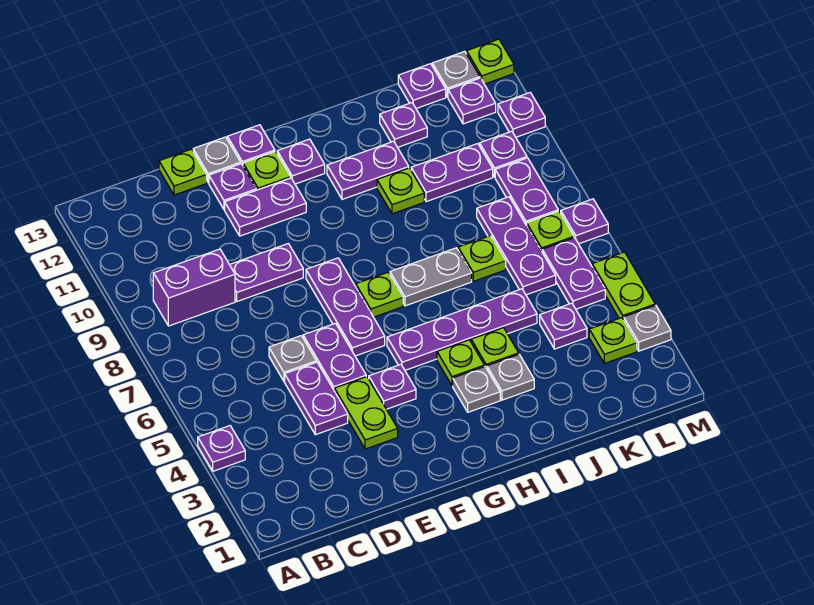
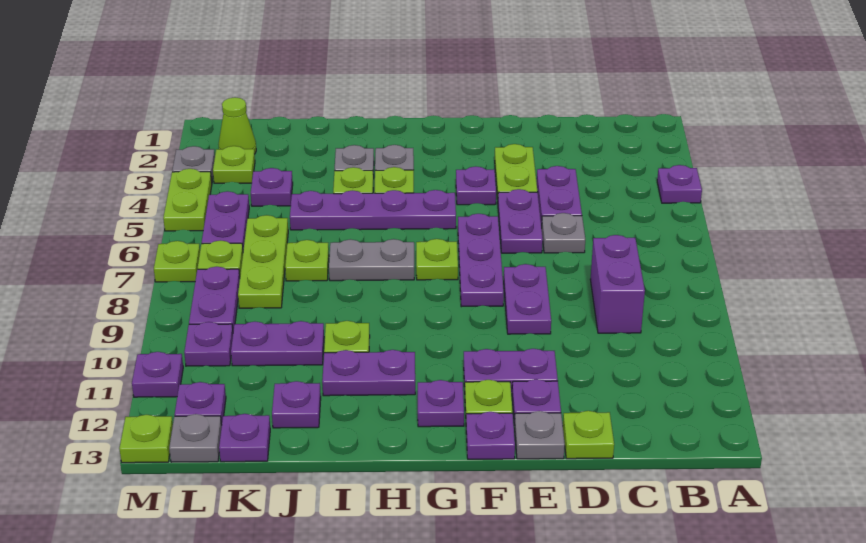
purple 1x2 brick [153,249,235,326] -> purple 1x2 brick turned to [590,235,645,333]
purple 1x2 plate [229,244,303,301] -> purple 1x2 plate turned to [504,264,551,334]
purple 1x3 plate [477,197,556,295] -> lime 1x3 plate [238,215,288,308]
none -> lime 1x1 cone [218,97,256,154]
purple 1x1 plate [561,199,608,244] -> lime 1x1 plate [154,241,200,282]

